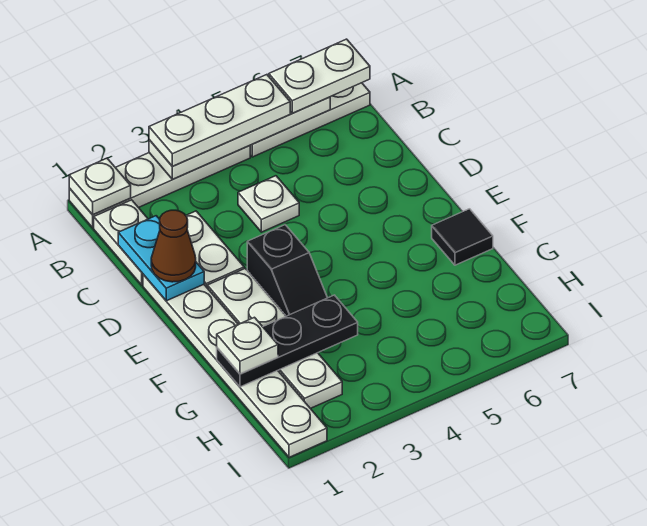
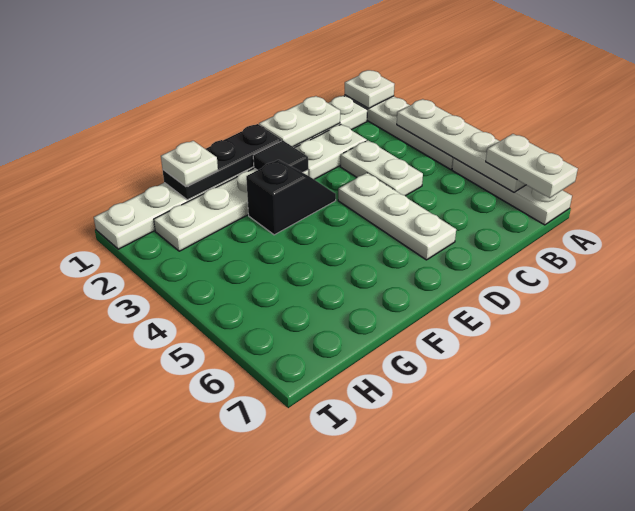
white 1x3 plate [149,75,290,166] -> white 1x3 plate moved to [338,173,456,260]
cyan 1x2 plate [118,216,204,301] -> white 1x2 plate [259,96,340,147]
white 1x1 plate [238,176,299,232] -> white 1x2 plate [340,140,423,196]
brown 1x1 cone [151,210,196,282] -> none
black 1x2 slope [247,225,327,316] -> black 1x2 slope turned to [246,160,336,235]
black 1x1 tile [432,209,493,265] -> black 1x1 tile moved to [253,141,308,173]
black 1x3 plate [217,295,358,387] -> black 1x3 plate turned to [163,124,282,200]

